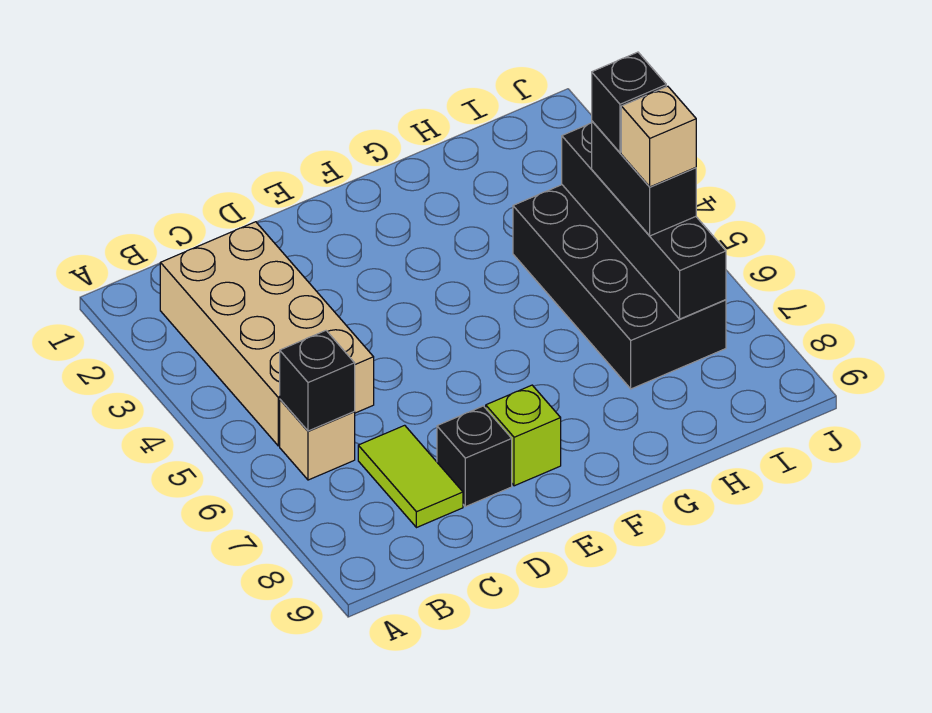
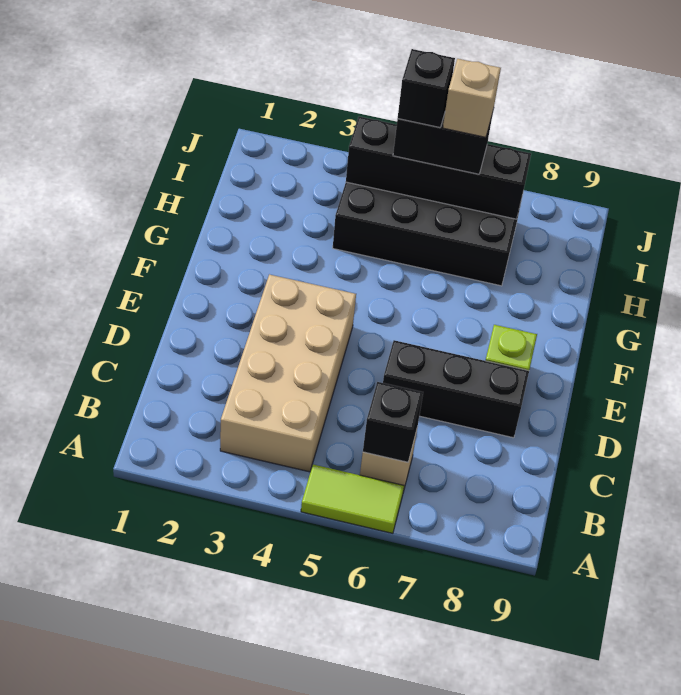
tan 2x4 brick [160,222,374,446] -> tan 2x4 brick turned to [220,274,356,472]
lime 1x2 tile [358,425,463,528] -> lime 1x2 tile moved to [301,465,404,533]
black 1x1 brick [437,406,512,507] -> black 1x3 brick [383,340,529,438]

